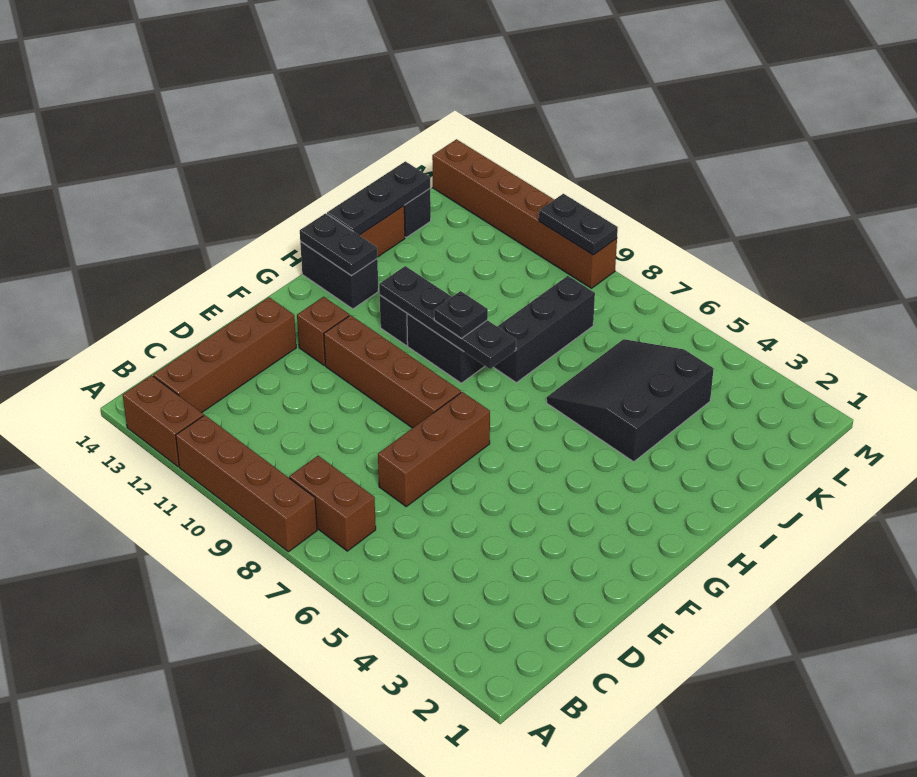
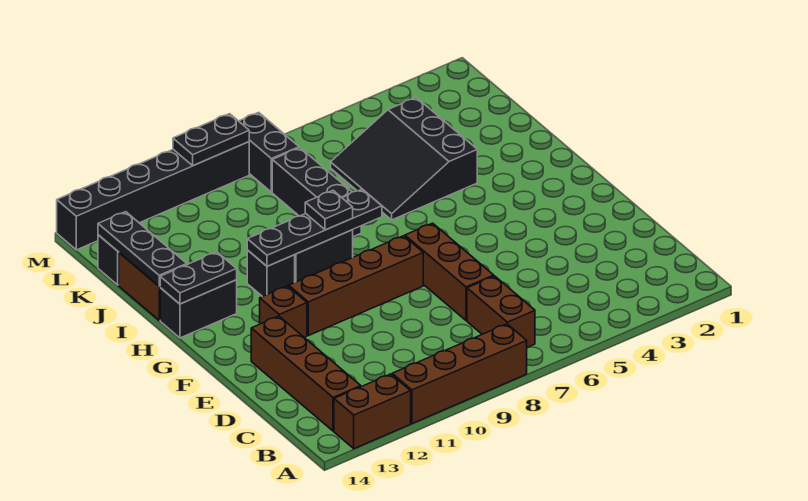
brown 1x2 brick [289,456,376,551] -> brown 1x2 brick turned to [467,276,535,347]
none -> black 1x2 brick [239,112,299,192]
brown 1x6 brick [432,139,617,288] -> black 1x6 brick [57,142,249,250]

